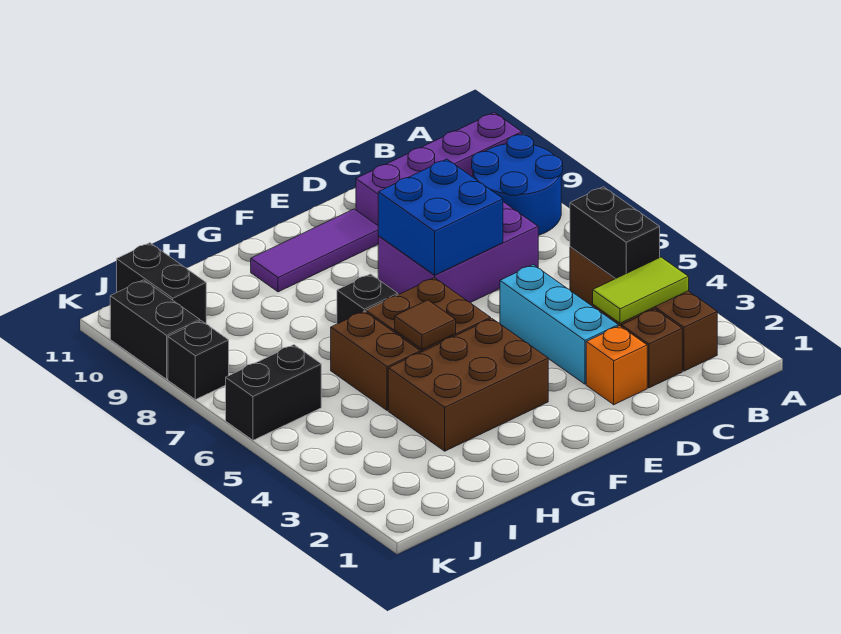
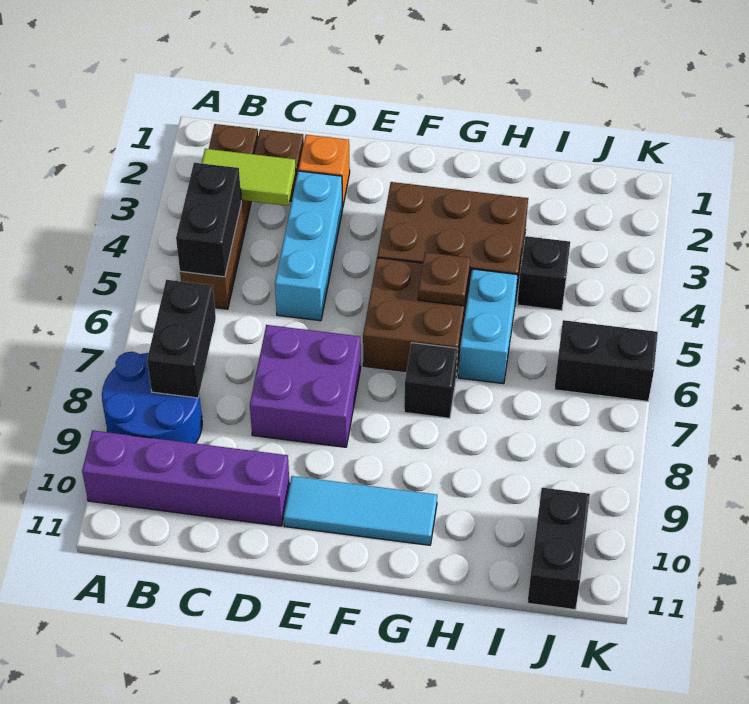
purple 2x3 brick [378,202,538,303] -> purple 2x2 brick [250,325,361,447]
blue 2x2 brick [378,159,503,275] -> none
purple 1x3 tile [251,209,378,292] -> cyan 1x3 tile [284,476,437,545]
brown 1x1 tile [395,300,456,349] -> brown 1x1 plate [418,252,470,306]
brown 1x2 brick [331,311,420,410] -> cyan 1x2 brick [459,269,518,384]
black 1x1 brick [168,321,229,400] -> black 1x1 brick moved to [517,236,570,310]
black 1x2 brick [110,280,200,379] -> black 1x2 brick moved to [147,280,216,398]

